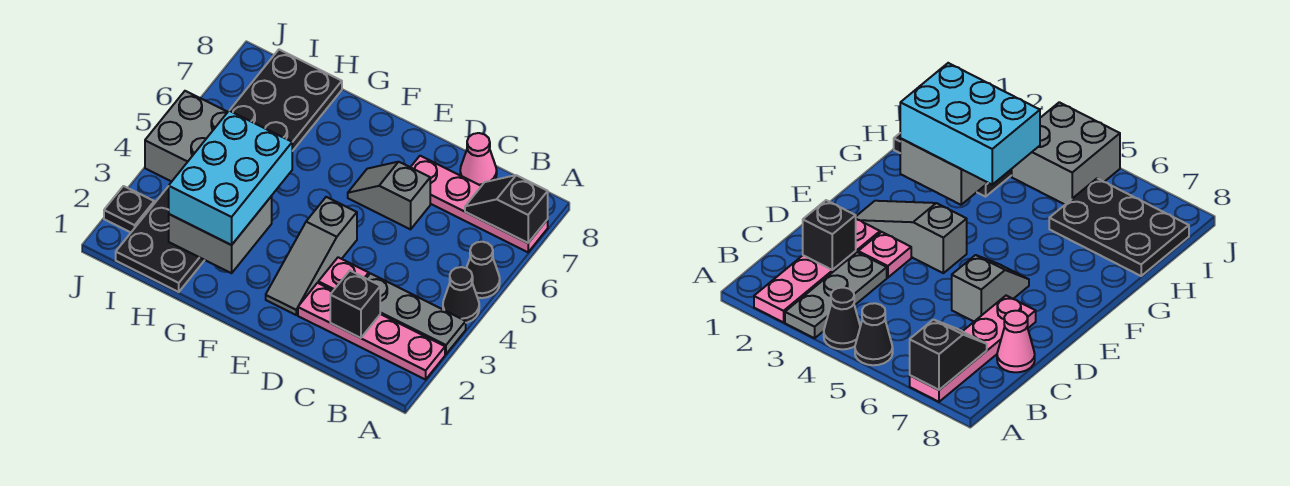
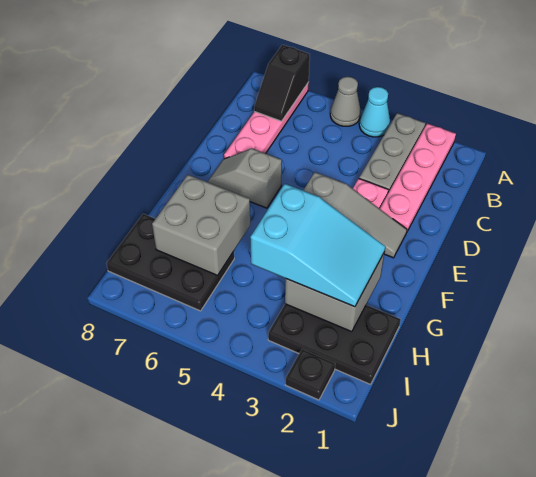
black 1x1 cone [443,267,479,323] -> cyan 1x1 cone [359,87,390,137]
black 1x1 cone [467,242,500,298] -> grey 1x1 cone [330,77,361,126]
black 1x1 brick [330,271,380,338] -> none
pink 1x1 cone [460,133,497,186] -> none
grey 1x2 slope [348,162,430,229] -> grey 1x2 slope turned to [208,149,282,208]
cyan 2x3 brick [169,111,292,245] -> cyan 2x3 slope [250,184,386,307]
grey 2x2 brick [145,91,227,182] -> grey 2x2 brick moved to [152,175,250,275]

